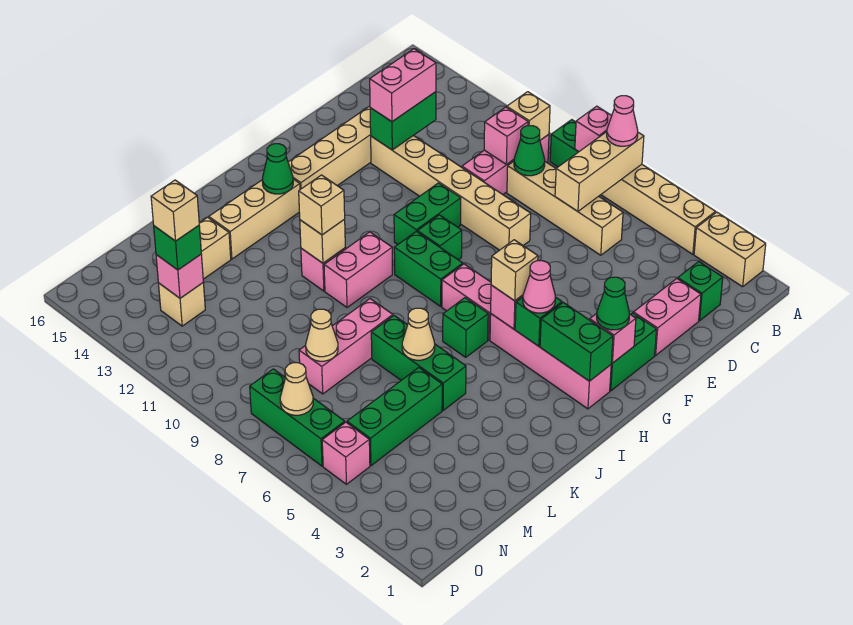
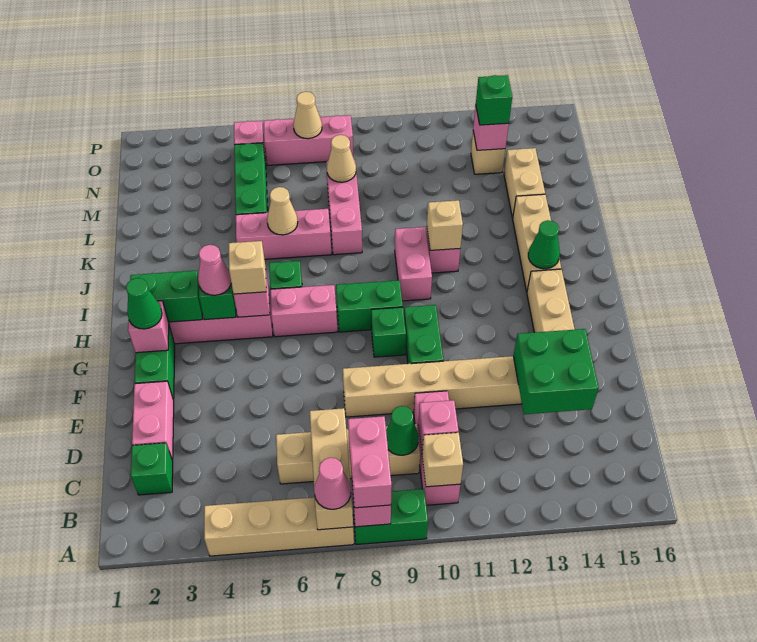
tan 1x2 brick [694,212,766,287] -> none
green 1x2 brick [370,92,436,150] -> green 2x2 brick [513,329,599,414]
pink 1x2 brick [370,49,436,122] -> pink 1x2 brick moved to [348,416,392,508]
tan 1x1 brick [299,175,345,235] -> none
green 1x3 brick [371,316,466,410] -> pink 1x3 brick [236,209,332,259]
tan 1x1 brick [151,180,199,241] -> none
green 1x3 brick [250,369,345,466] -> pink 1x3 brick [264,115,353,165]

